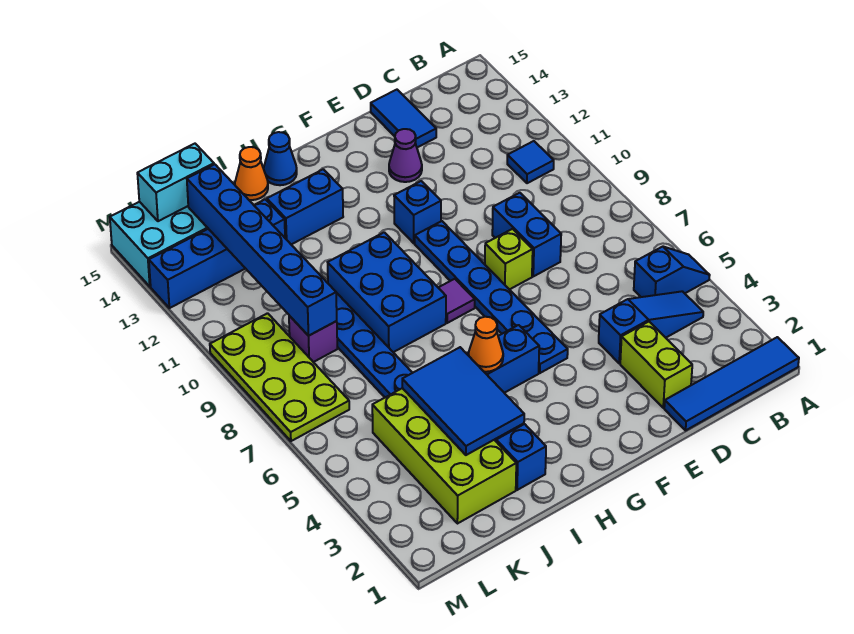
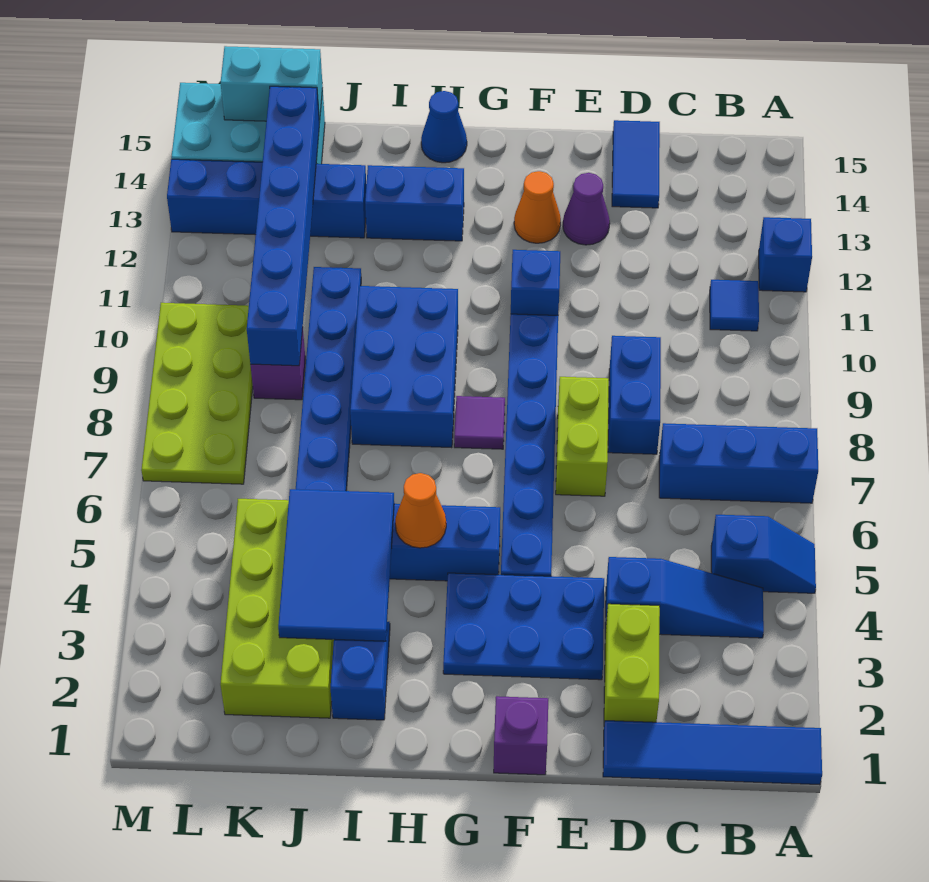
none -> blue 1x3 brick [659,423,818,503]
none -> blue 1x1 brick [759,217,812,292]
none -> blue 2x3 plate [443,573,604,680]
lime 1x1 brick [485,229,533,290] -> lime 1x2 brick [556,377,609,496]
none -> purple 1x1 brick [494,696,548,775]
orange 1x1 cone [235,147,268,200] -> orange 1x1 cone moved to [514,171,561,243]

